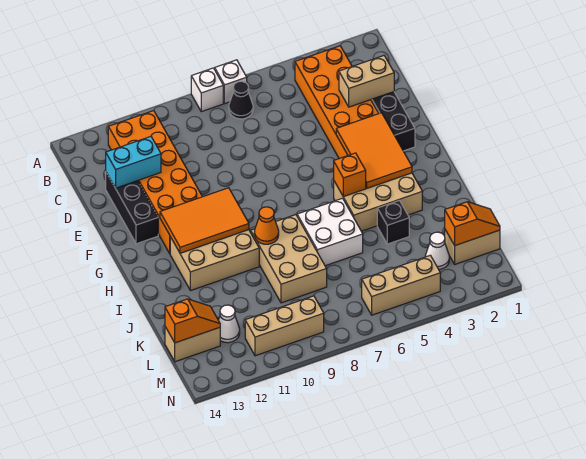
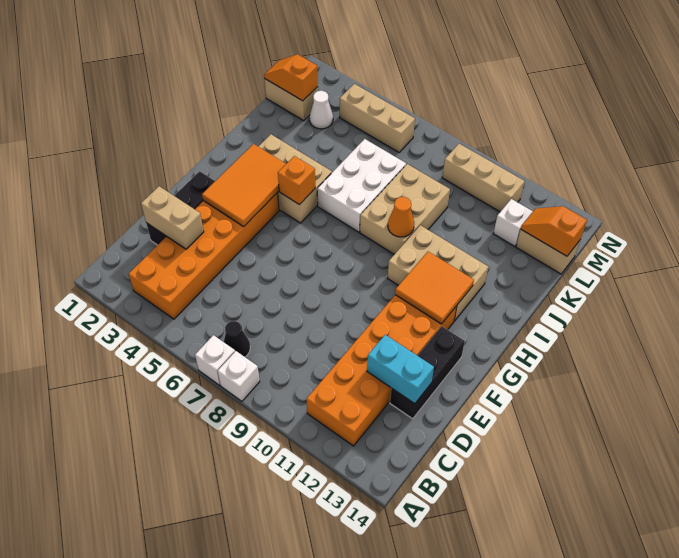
orange 2x3 tile [160,188,249,253] -> orange 2x2 tile [395,252,474,324]
white 2x2 brick [297,198,363,266] -> white 2x3 brick [317,139,406,232]
black 1x1 brick [377,201,409,244] -> none
white 1x1 cone [218,305,240,343] -> white 1x1 brick [493,199,533,246]

